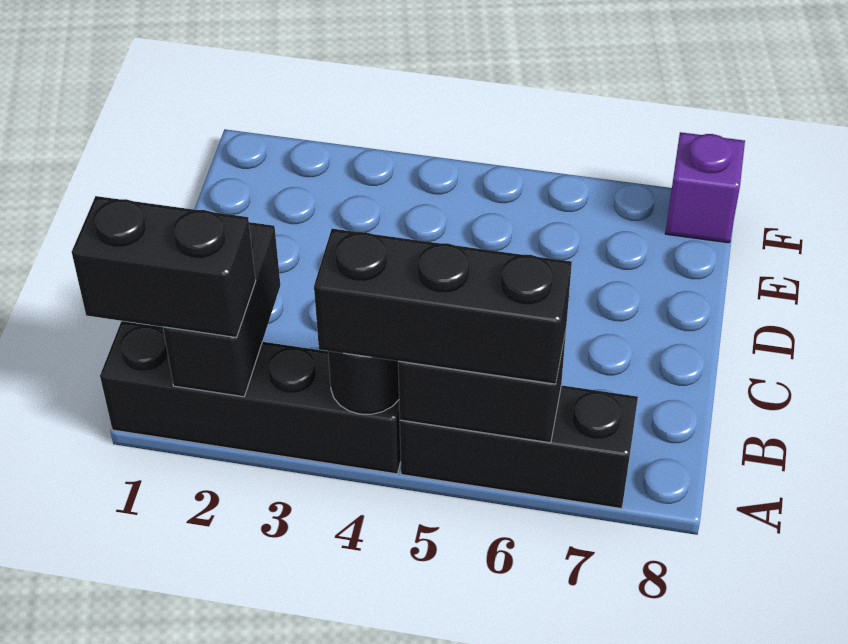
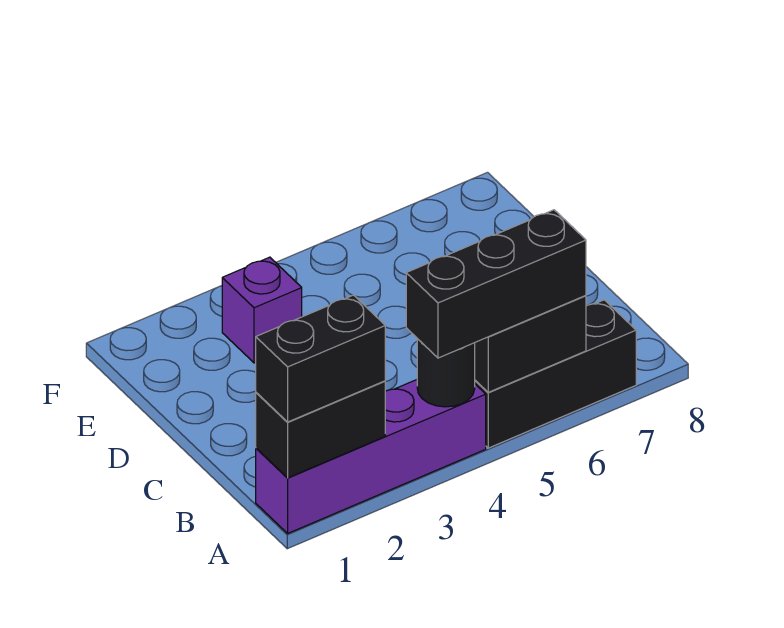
black 1x4 brick [100,321,401,474] -> purple 1x4 brick [256,380,486,533]
black 1x2 brick [163,222,280,397] -> black 1x2 brick turned to [256,381,385,478]
purple 1x1 brick [665,132,745,243] -> purple 1x1 brick moved to [222,257,302,363]

